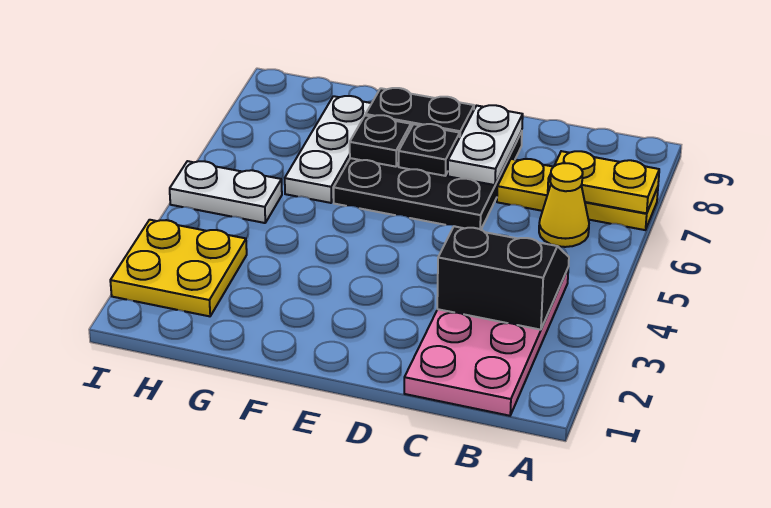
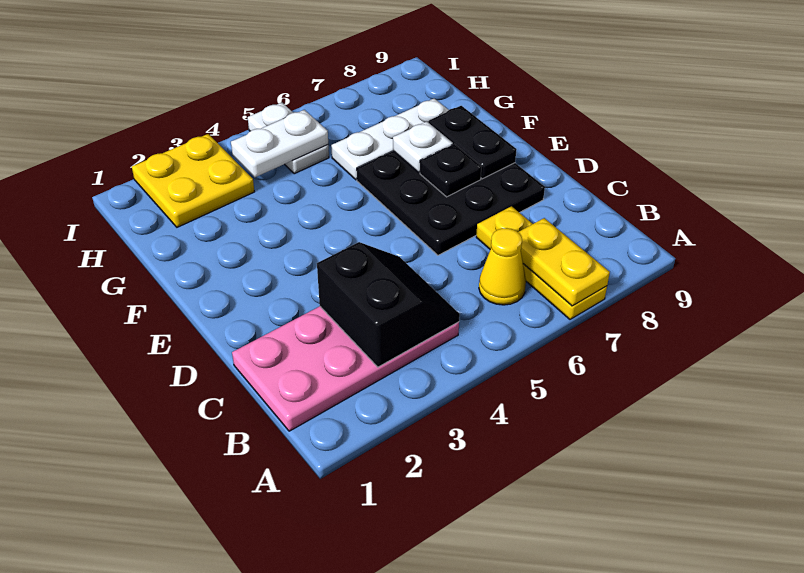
white 1x2 plate [448,105,523,185] -> white 1x2 plate moved to [231,110,328,177]
black 1x1 plate [350,115,411,167] -> white 1x1 plate [393,121,453,172]

